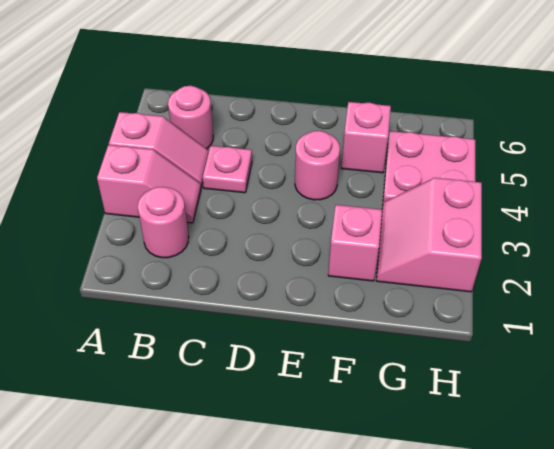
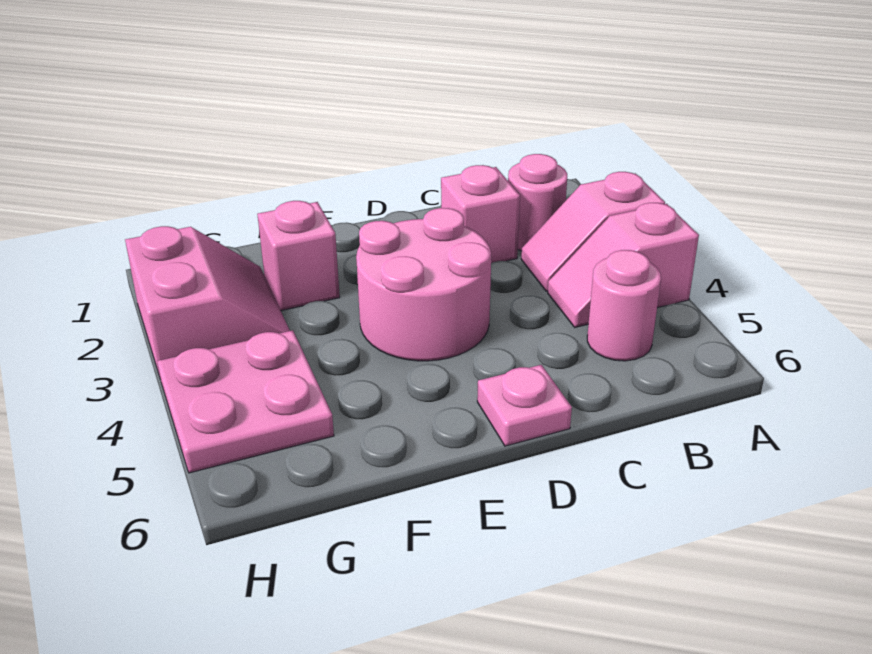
pink 1x1 plate [203,146,252,193] -> pink 1x1 plate moved to [477,365,572,446]
pink 1x1 round brick [295,131,340,200] -> pink 2x2 round brick [356,208,491,361]
pink 1x1 brick [342,102,391,173] -> pink 1x1 brick moved to [441,165,520,263]

